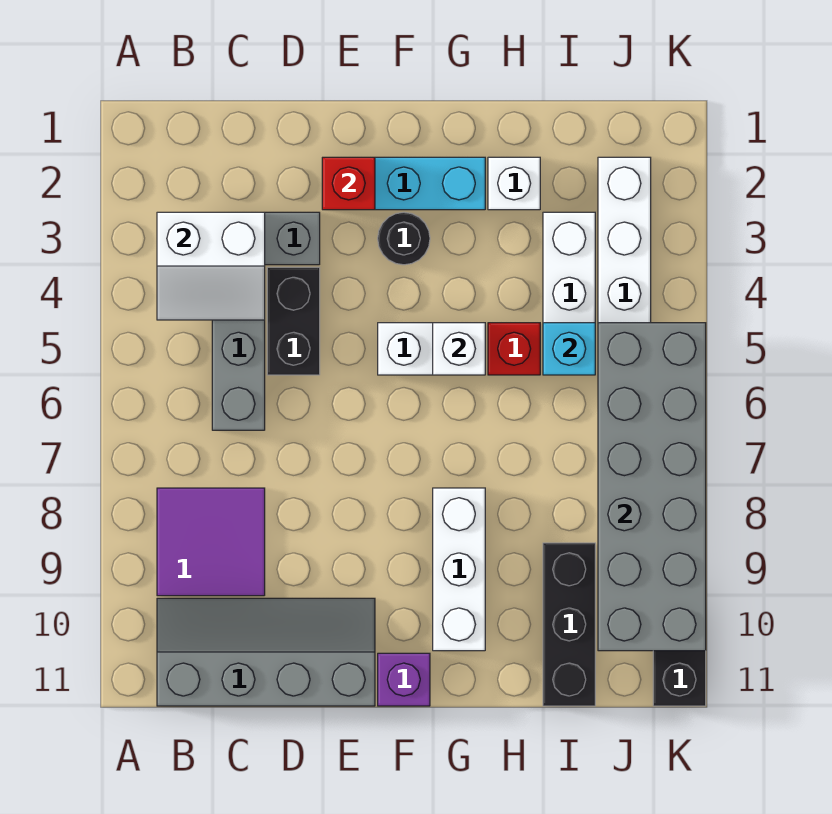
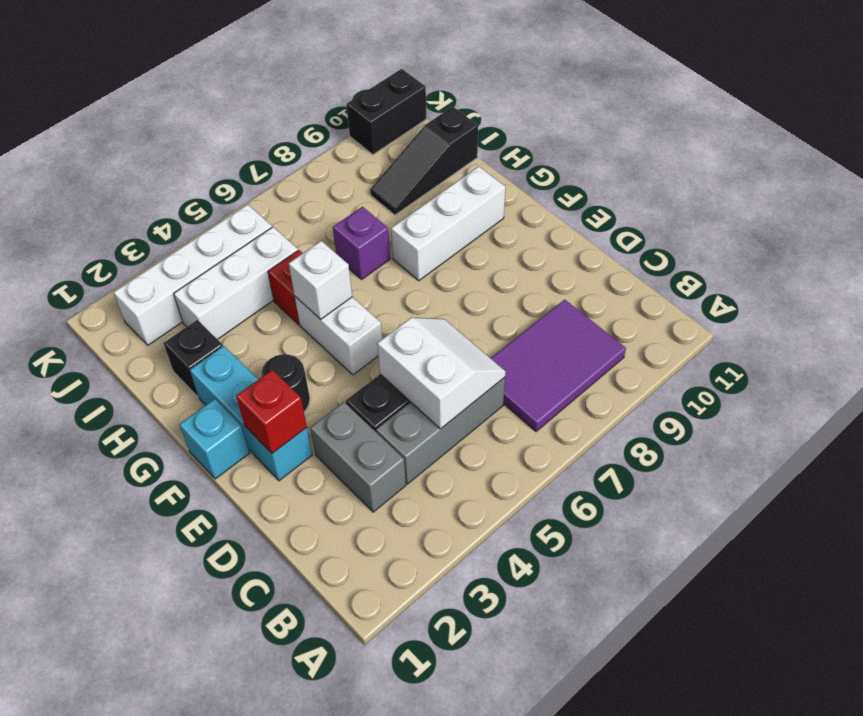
white 2x2 slope [157,212,265,320] -> white 2x2 slope moved to [377,317,506,429]
purple 2x2 tile [157,488,265,596] -> purple 2x3 tile [491,300,626,432]
grey 2x4 slope [157,598,375,706] -> none
purple 1x1 brick [378,653,430,706] -> purple 1x1 brick moved to [333,207,390,279]
white 1x1 brick [488,157,540,210] -> black 1x1 brick [164,320,223,397]
cyan 1x1 brick [543,323,595,375] -> cyan 1x1 brick moved to [180,399,249,479]
black 1x3 brick [543,543,595,706] -> black 1x3 slope [370,107,478,215]
grey 2x6 brick [598,323,706,651] -> none

